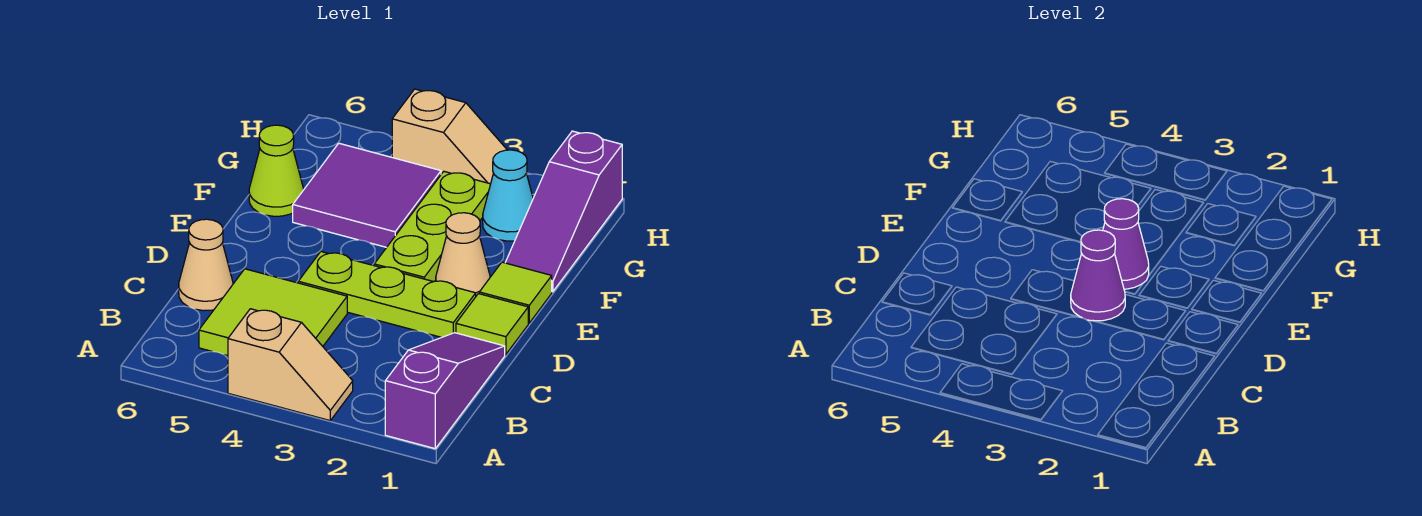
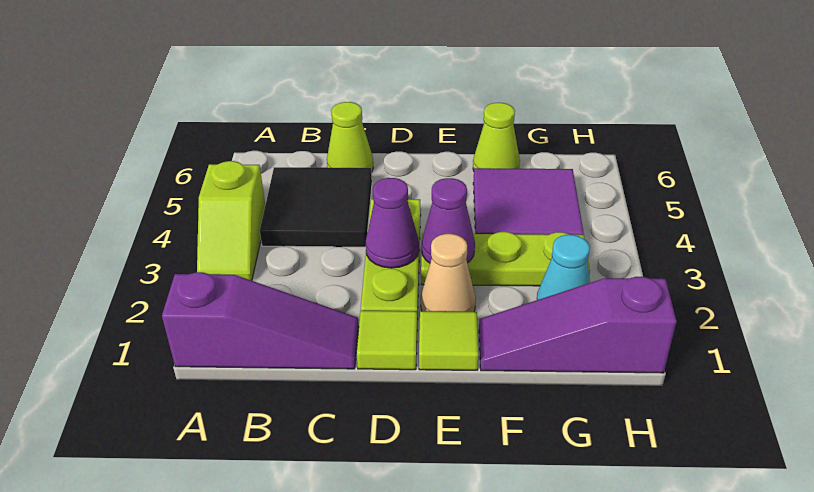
tan 1x2 slope [228,309,353,420] -> lime 1x2 slope [197,161,265,281]
lime 2x2 tile [199,269,347,356] -> black 2x2 tile [260,167,372,247]
tan 1x1 cone [179,219,233,311] -> lime 1x1 cone [327,102,373,172]
tan 1x2 slope [392,89,507,184] -> none

